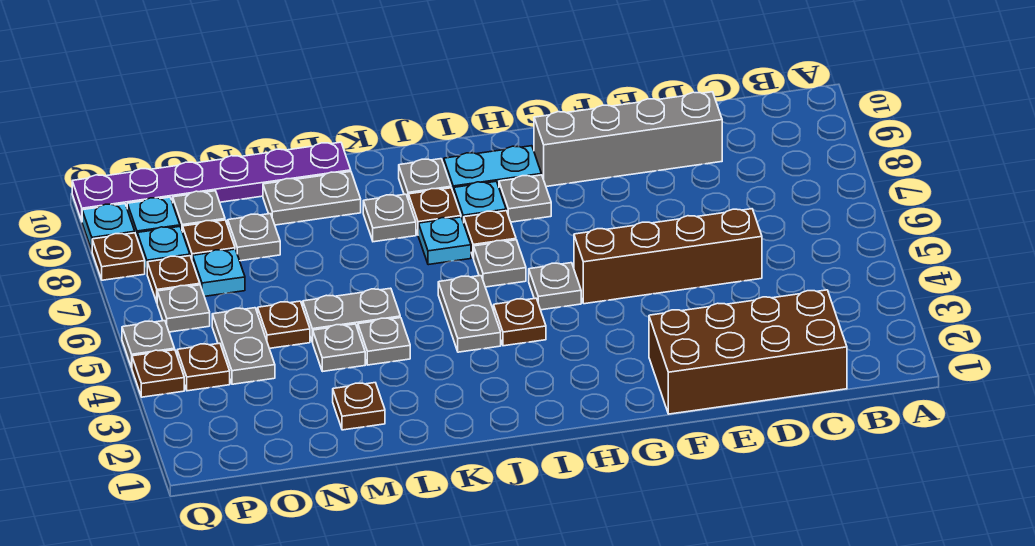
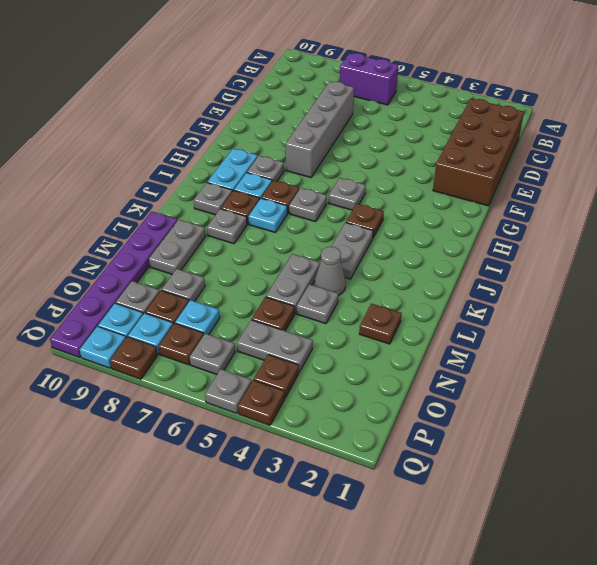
none -> purple 1x2 brick [340,53,399,105]
brown 1x4 brick [574,209,762,304] -> none
grey 1x4 brick [534,92,722,187] -> grey 1x4 brick moved to [286,81,354,178]
grey 1x2 plate [438,276,501,352] -> grey 1x2 plate turned to [331,223,373,279]
grey 1x1 plate [358,318,410,365] -> grey 1x1 cone [315,247,346,296]

